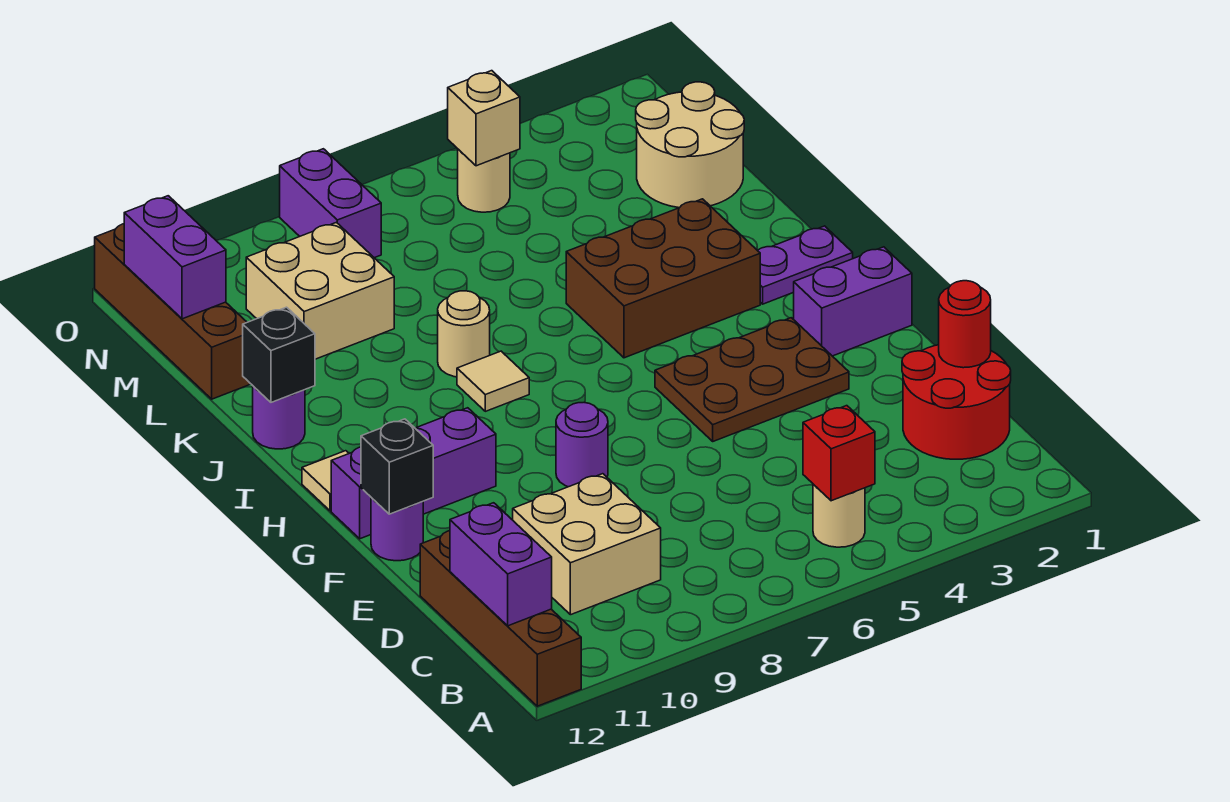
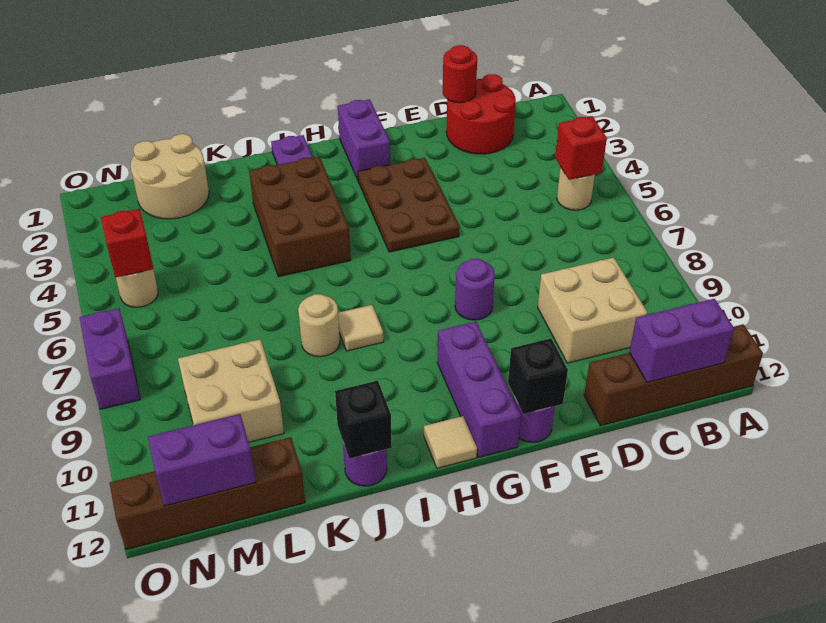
tan 1x1 brick [448,71,520,166] -> red 1x1 brick [101,209,154,278]
purple 1x2 brick [280,149,381,258] -> purple 1x2 brick turned to [80,308,140,409]

